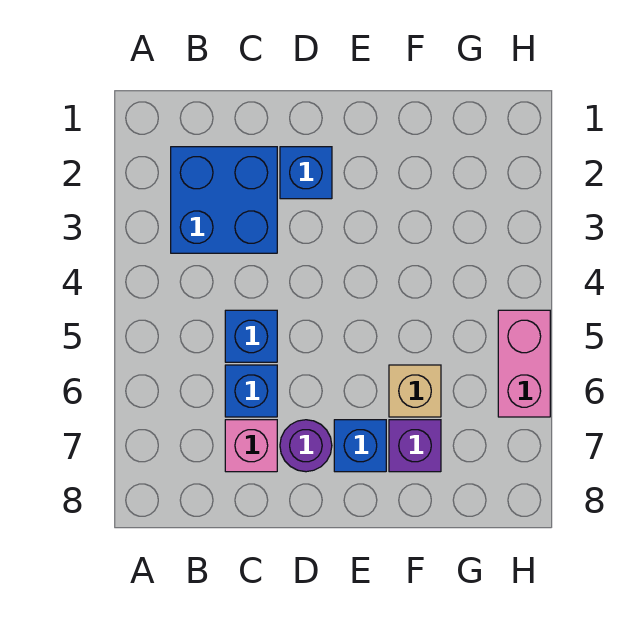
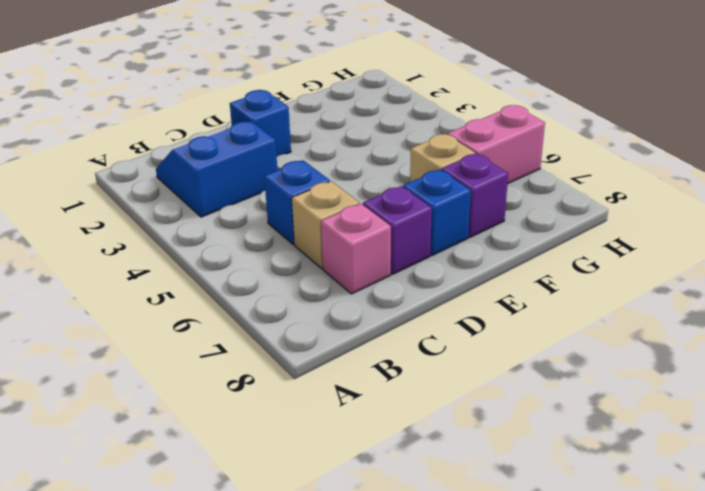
blue 2x2 brick [171,147,277,253] -> blue 2x2 slope [156,121,277,217]
blue 1x1 brick [225,365,277,417] -> tan 1x1 brick [292,181,359,268]
purple 1x1 round brick [280,420,332,472] -> purple 1x1 brick [363,186,432,274]
pink 1x2 brick [498,310,550,417] -> pink 1x2 brick turned to [447,105,545,184]

